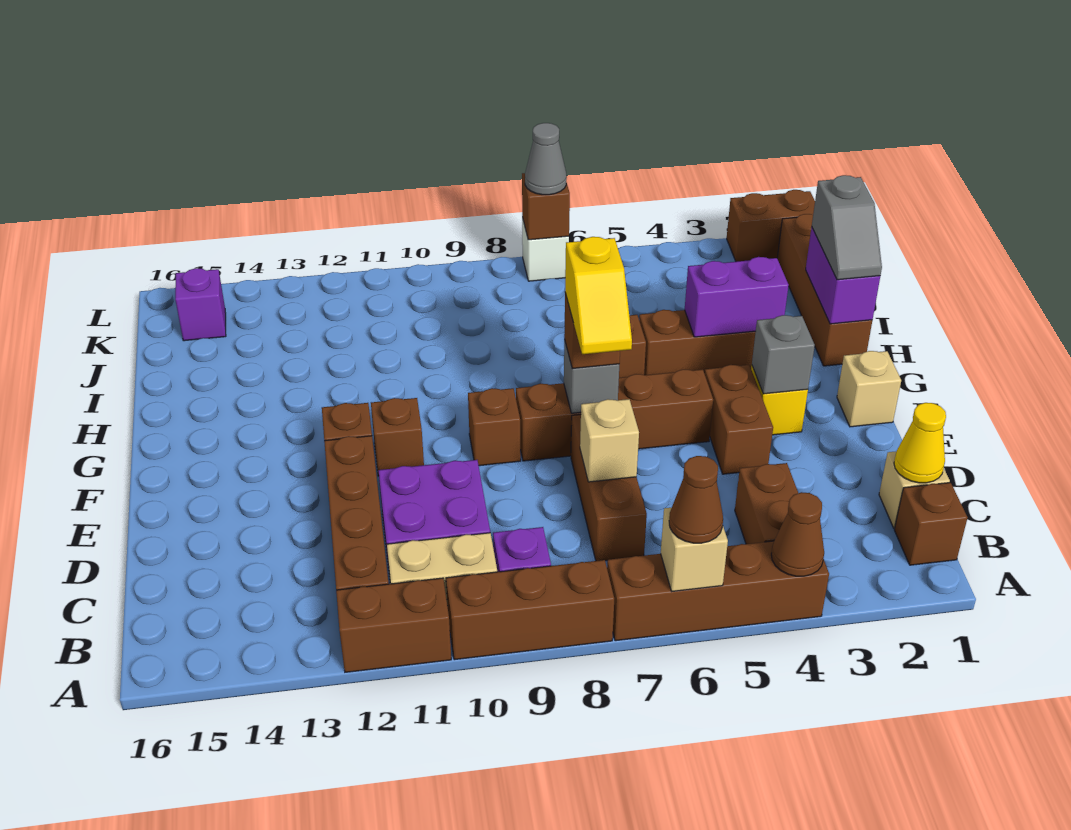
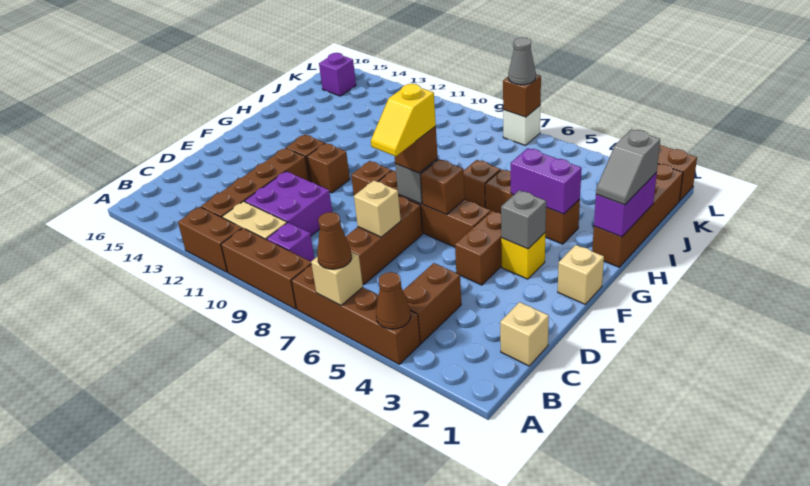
brown 1x1 brick [894,483,968,565] -> brown 1x1 brick moved to [420,159,465,215]
yellow 1x1 cone [894,403,946,483] -> none

